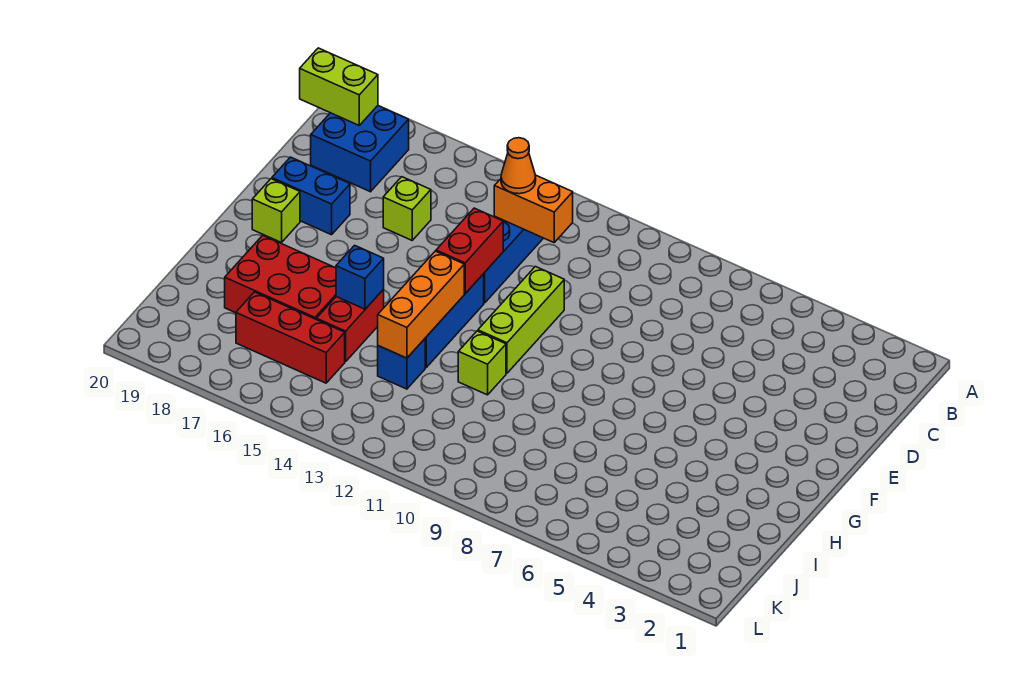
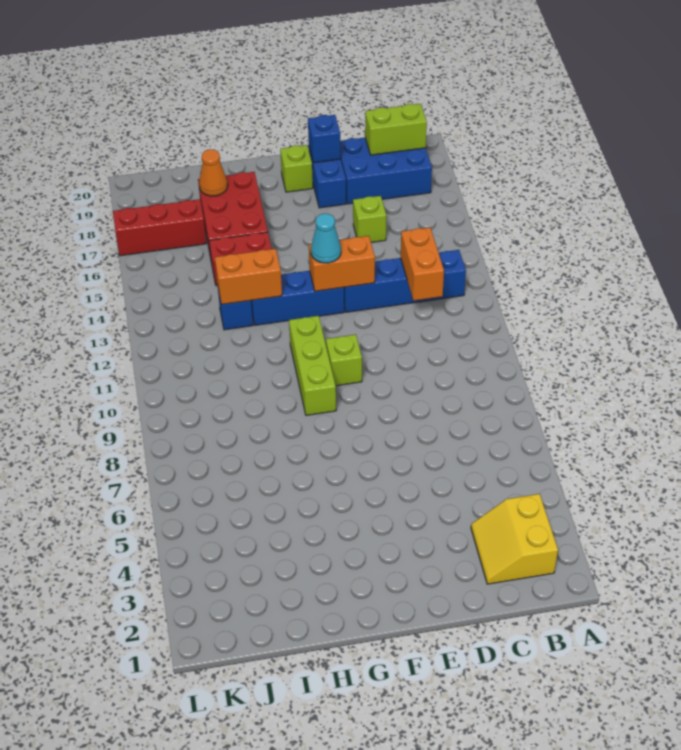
none -> yellow 2x2 slope [471,494,558,584]
blue 2x2 brick [311,106,409,192] -> blue 2x3 brick [340,138,432,204]
lime 1x2 brick [300,48,378,125] -> lime 1x2 brick turned to [365,104,427,155]
orange 1x1 cone [501,138,536,194] -> orange 1x1 cone moved to [199,149,228,196]
lime 1x3 brick [478,267,564,373] -> lime 1x3 brick turned to [289,316,336,415]
red 1x2 brick [436,208,503,293] -> orange 1x2 brick [309,236,375,291]
none -> cyan 1x1 cone [311,214,341,263]
orange 1x3 brick [378,251,464,358] -> orange 1x2 brick [215,249,282,305]
lime 1x1 brick [458,331,506,395] -> lime 1x1 brick moved to [326,334,362,386]
blue 1x1 brick [336,245,384,309] -> blue 1x1 brick moved to [308,115,341,163]
red 1x3 brick [236,292,345,383] -> red 1x3 brick turned to [113,199,206,256]

